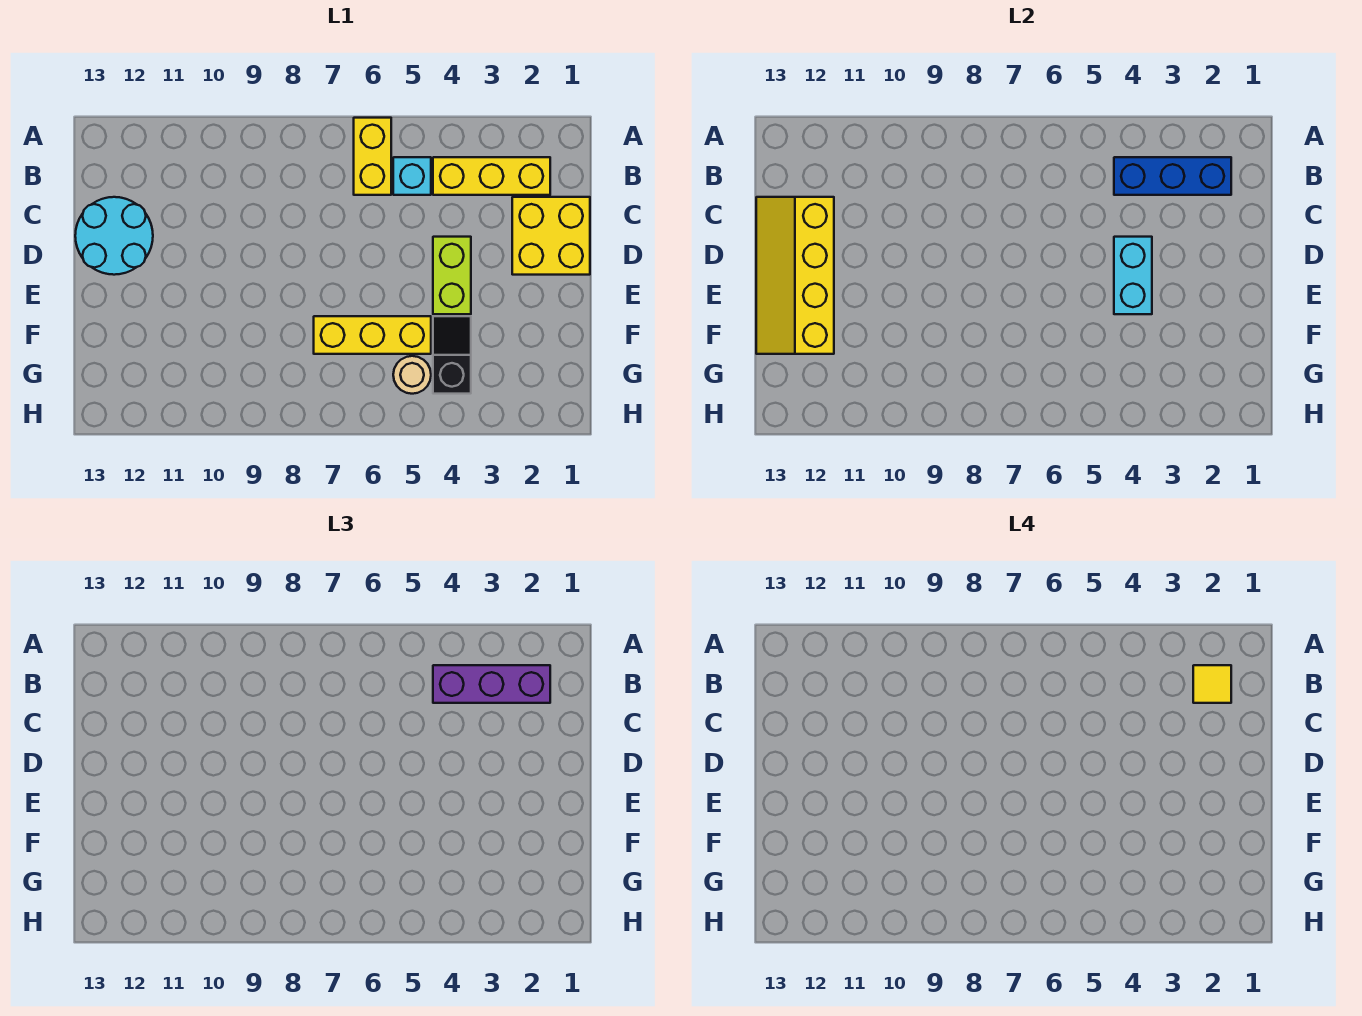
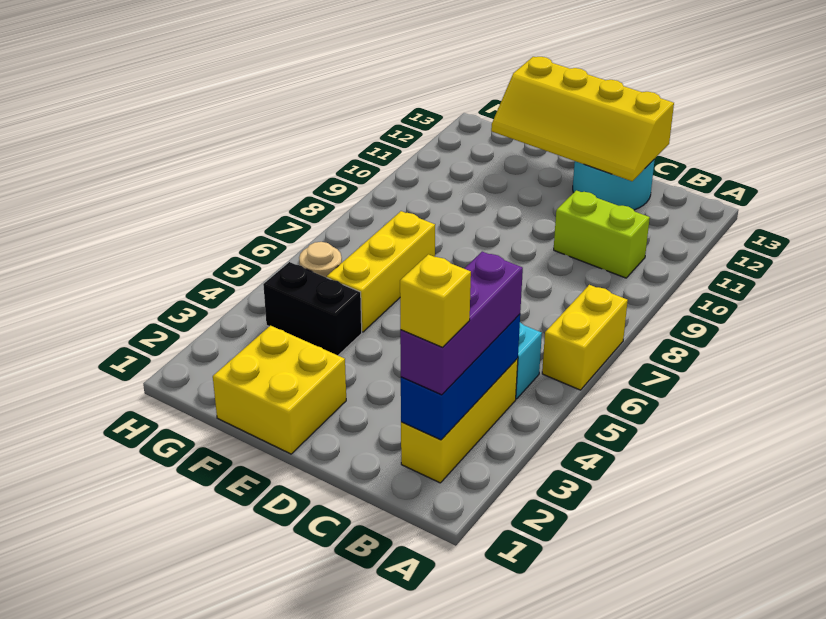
yellow 1x2 brick [354,118,391,195] -> yellow 1x2 brick turned to [542,285,628,390]
yellow 1x1 tile [1193,665,1231,703] -> yellow 1x1 brick [400,254,471,347]
yellow 2x2 brick [512,197,590,275] -> yellow 2x2 brick moved to [213,326,346,454]
yellow 2x4 slope [756,197,834,354] -> yellow 2x4 slope turned to [491,57,674,181]
lime 1x2 brick [433,237,471,314] -> lime 1x2 brick moved to [554,190,650,278]
cyan 1x2 brick [1114,237,1152,314] -> none
black 1x2 slope [433,316,471,394] -> black 1x2 brick [263,262,362,355]

